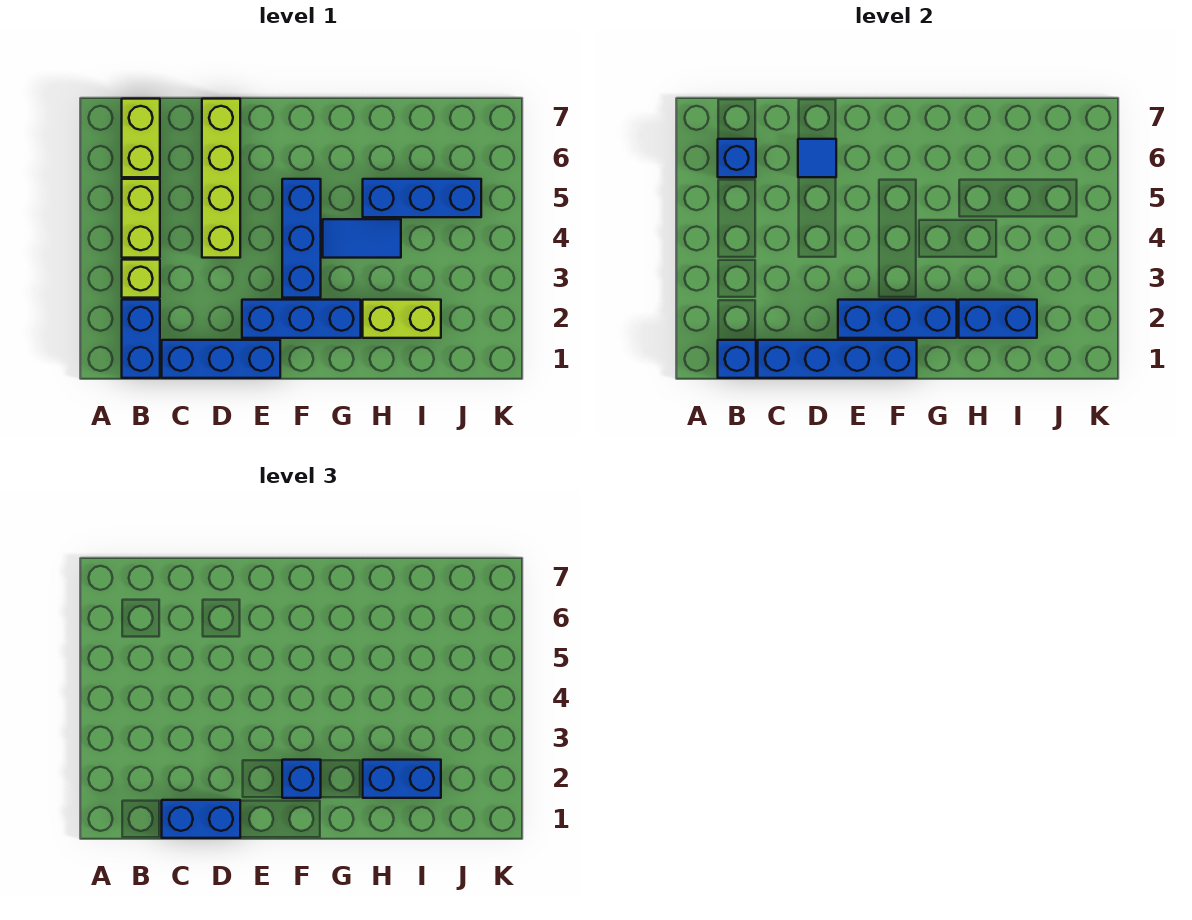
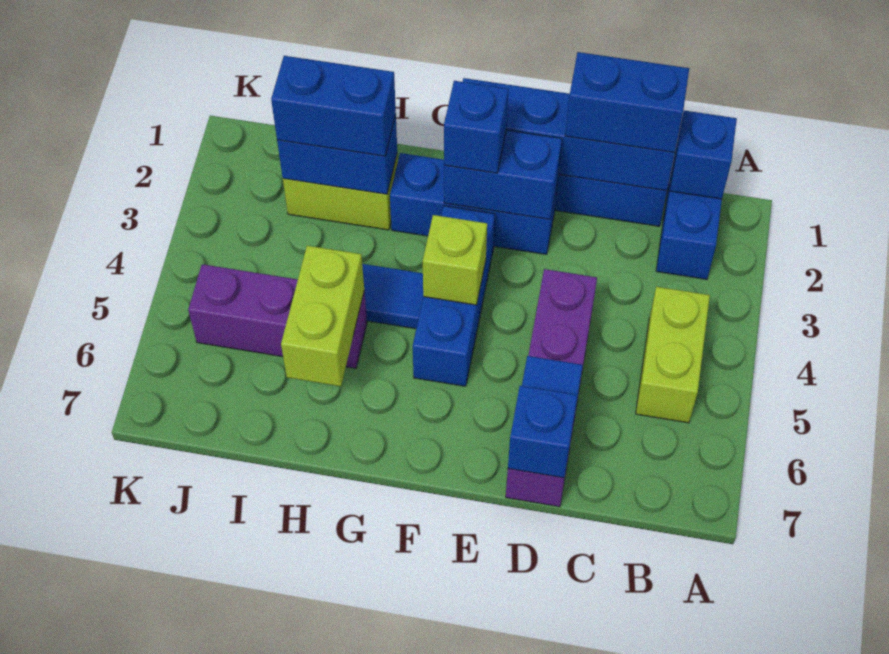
lime 1x1 brick [122,260,160,298] -> lime 1x1 brick moved to [423,215,487,305]
lime 1x2 brick [122,99,160,177] -> lime 1x2 brick moved to [281,246,364,386]
blue 1x1 brick [718,139,756,177] -> blue 1x1 brick moved to [508,386,578,478]
lime 1x4 brick [202,99,240,258] -> purple 1x4 brick [506,269,597,507]
blue 1x3 brick [838,300,957,338] -> blue 1x2 brick [444,130,562,219]
blue 1x3 brick [363,179,481,217] -> purple 1x3 brick [188,264,367,368]

